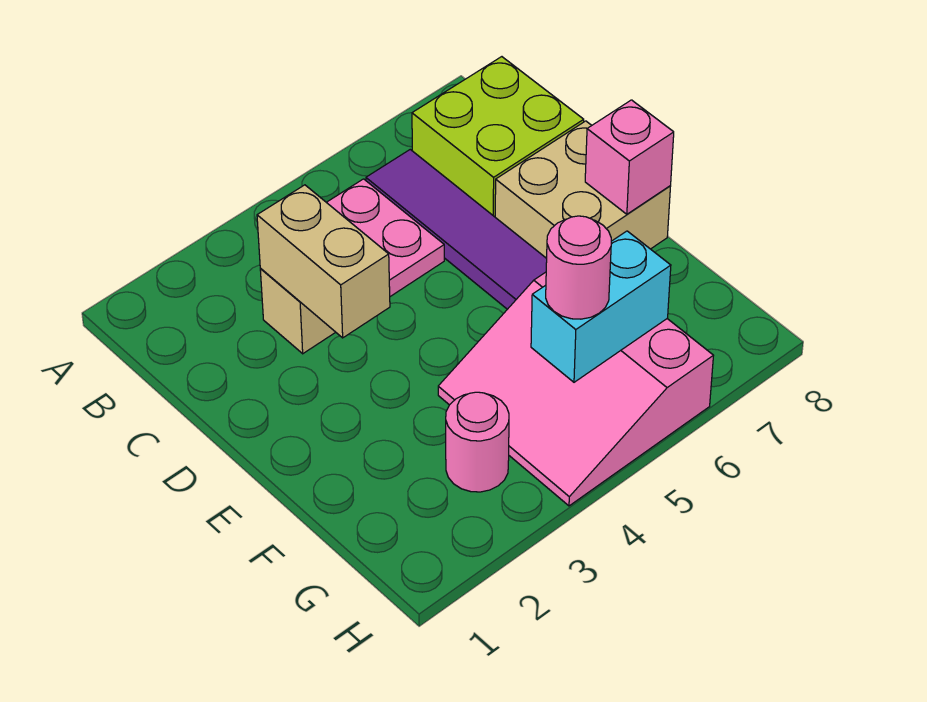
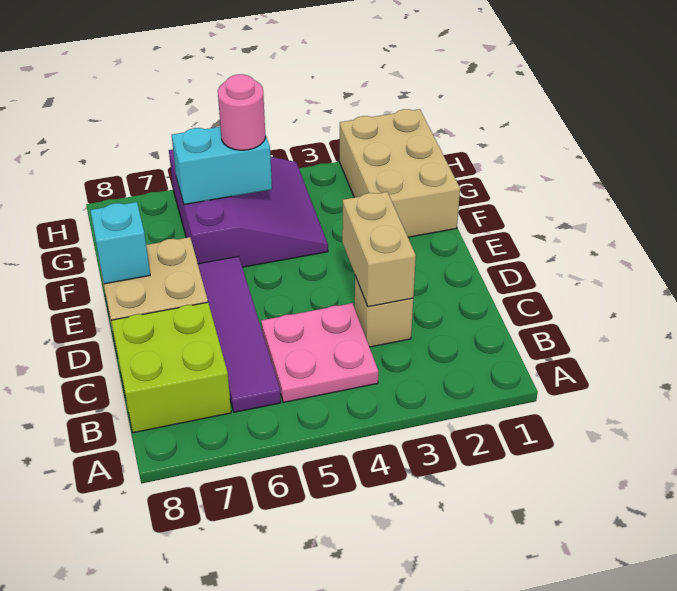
pink 1x1 brick [585,100,674,214] -> cyan 1x1 brick [90,202,150,284]
none -> tan 2x3 brick [340,109,460,237]
pink 3x3 slope [438,272,713,506] -> purple 3x3 slope [169,149,328,267]
pink 1x1 round brick [446,392,509,492] -> none

